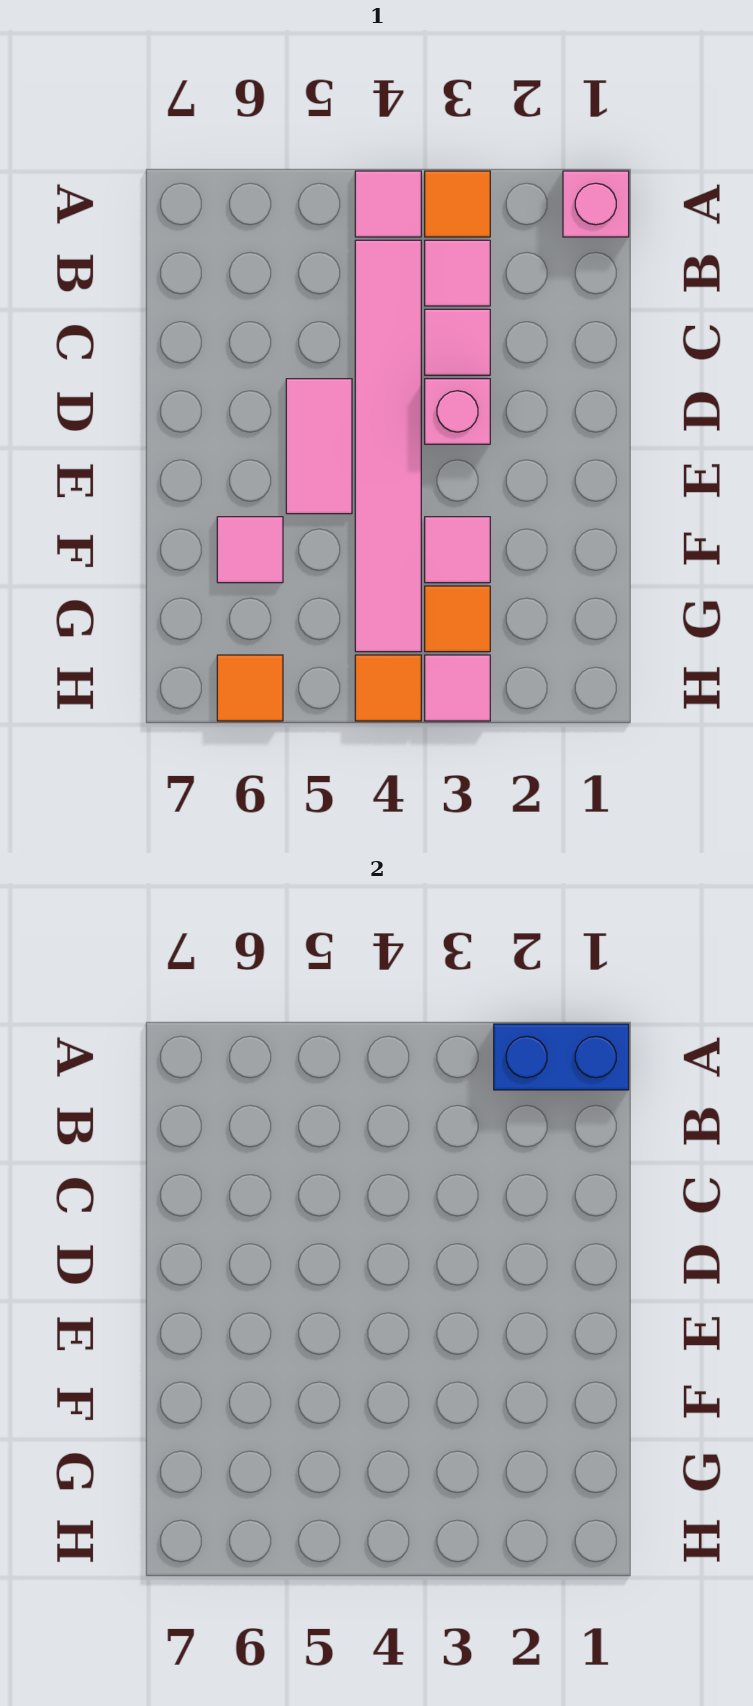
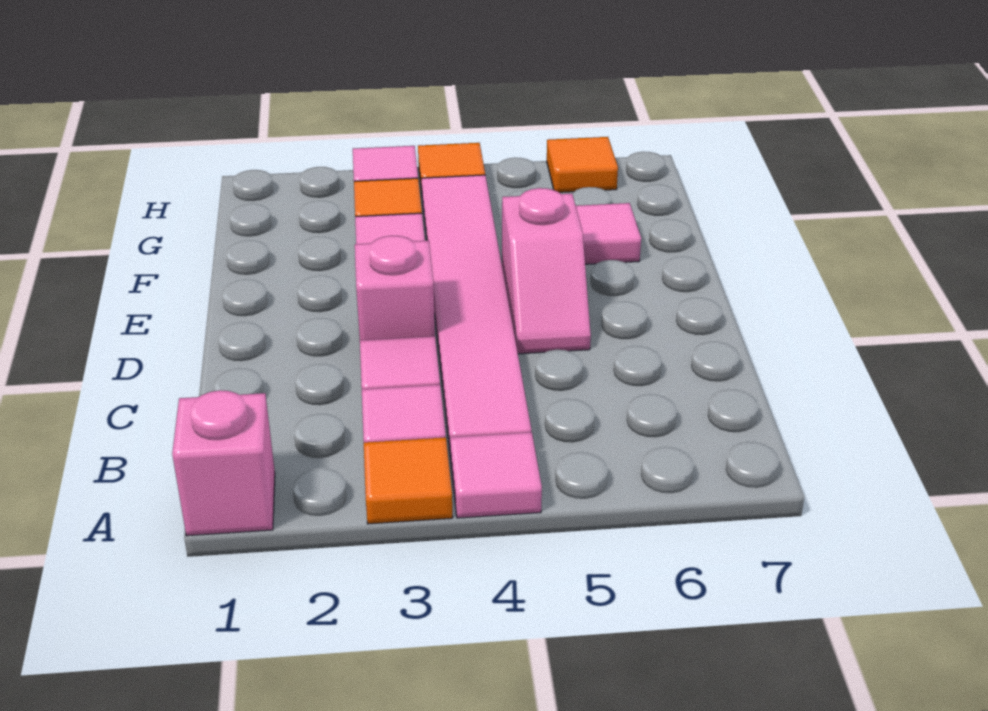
blue 1x2 brick [494,1024,629,1090] -> none
pink 1x2 tile [286,379,352,514] -> pink 1x2 slope [502,188,591,354]

